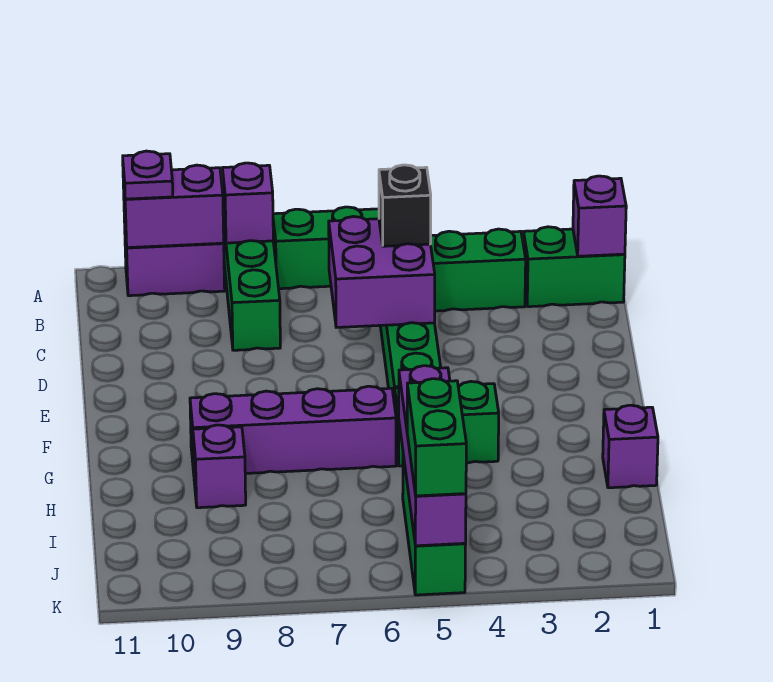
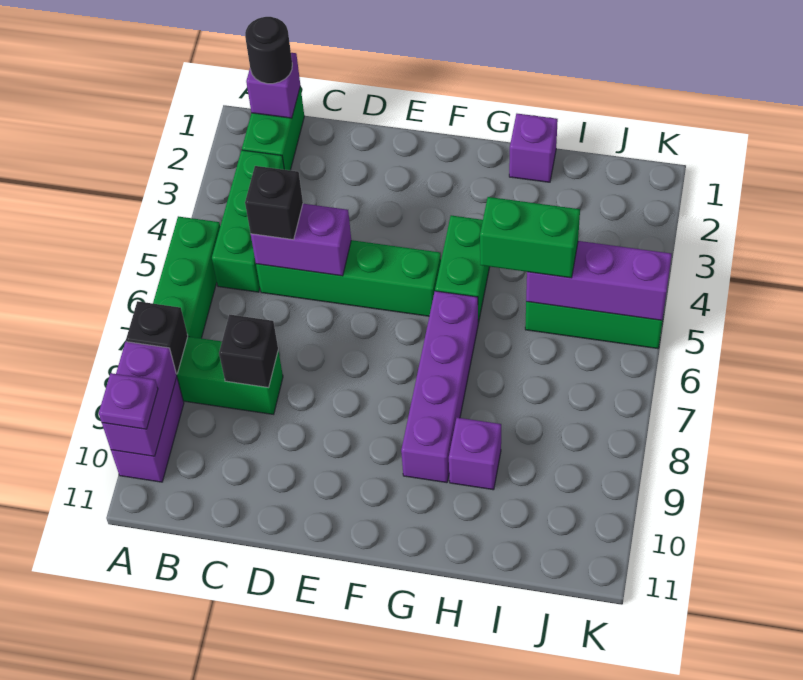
purple 1x1 brick [222,163,273,243] -> black 1x1 brick [126,301,188,374]
none -> black 1x1 round brick [245,17,292,84]
purple 2x2 brick [329,217,435,327] -> purple 1x2 brick [251,204,351,276]
none -> black 1x1 brick [219,315,278,388]
purple 1x4 brick [399,366,466,546] -> purple 1x3 brick [526,241,672,320]
green 1x2 brick [407,379,466,496] -> green 1x2 brick moved to [480,197,580,278]

